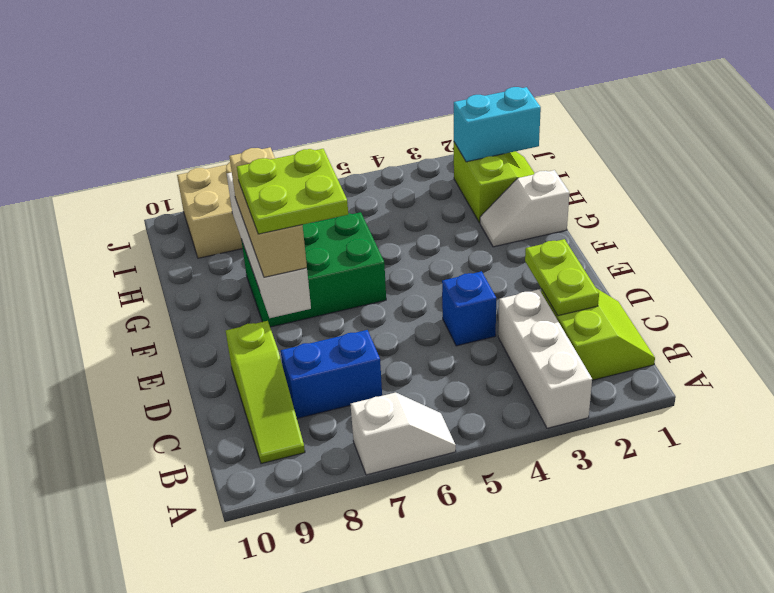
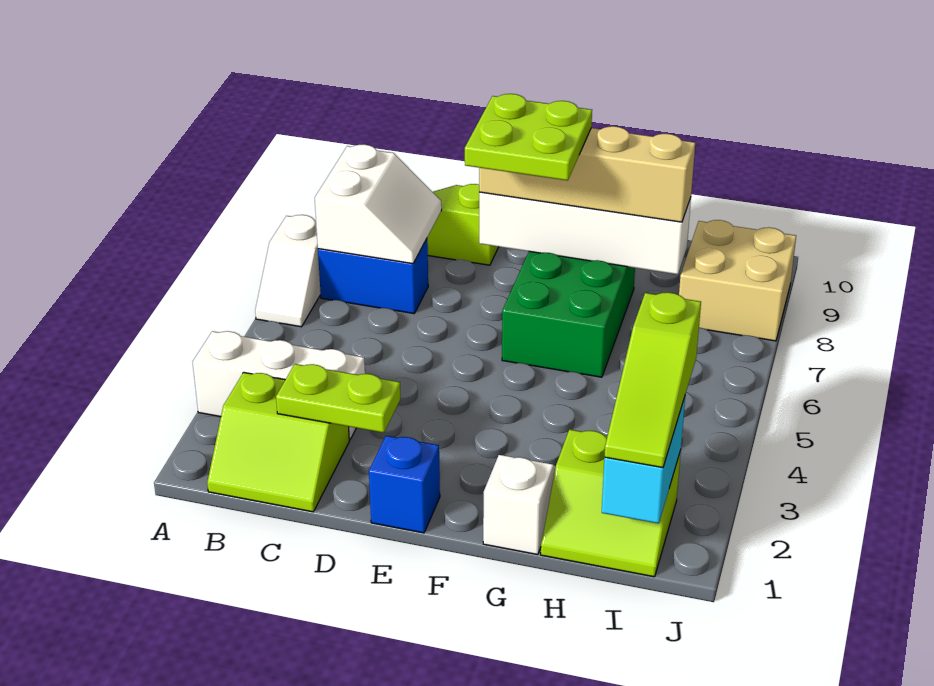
none -> white 2x2 slope [315,144,442,264]
blue 1x2 brick [281,330,382,418] -> blue 1x2 brick turned to [318,239,428,314]
blue 1x1 brick [442,271,496,346] -> blue 1x1 brick moved to [369,436,440,533]
tan 1x3 brick [229,148,307,277] -> tan 1x4 brick [479,126,695,222]
none -> lime 1x3 slope [604,292,701,468]

